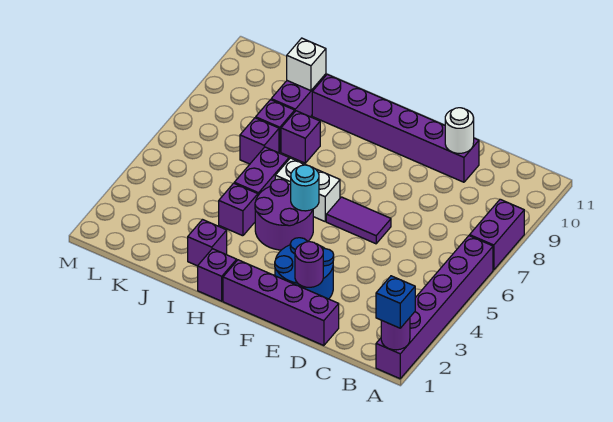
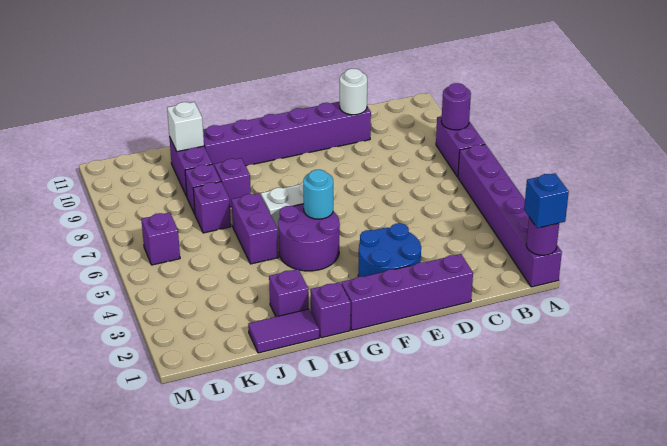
purple 1x1 round brick [295,242,323,287] -> purple 1x1 round brick moved to [441,83,471,130]
purple 1x2 tile [326,197,391,244] -> purple 1x2 tile moved to [248,309,319,353]
purple 1x1 brick [219,183,258,236] -> purple 1x1 brick moved to [141,213,180,265]

